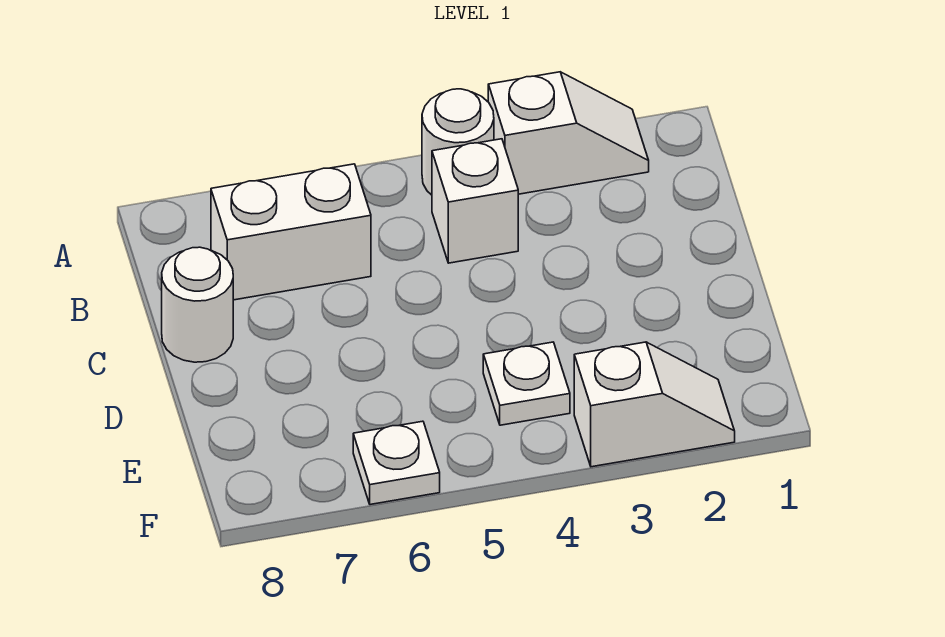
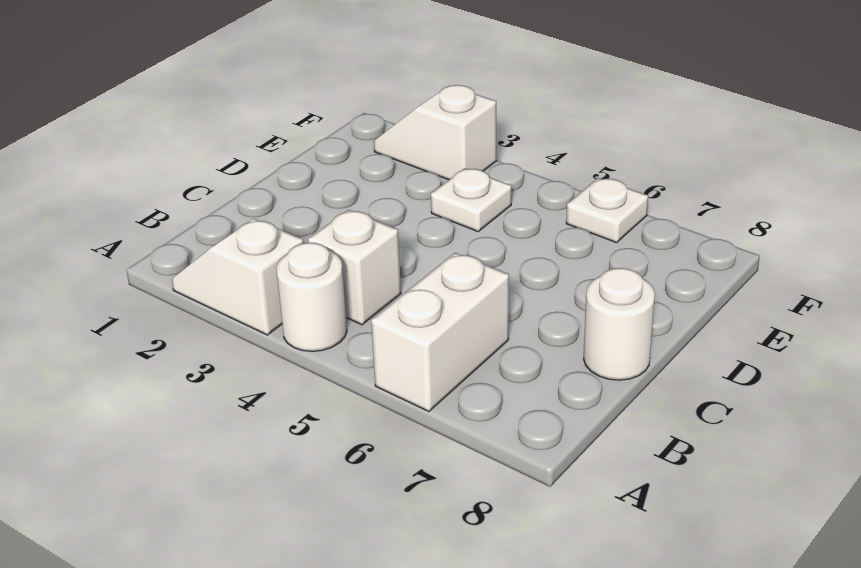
white 1x2 brick [211,164,371,300] -> white 1x2 brick turned to [371,253,509,411]

